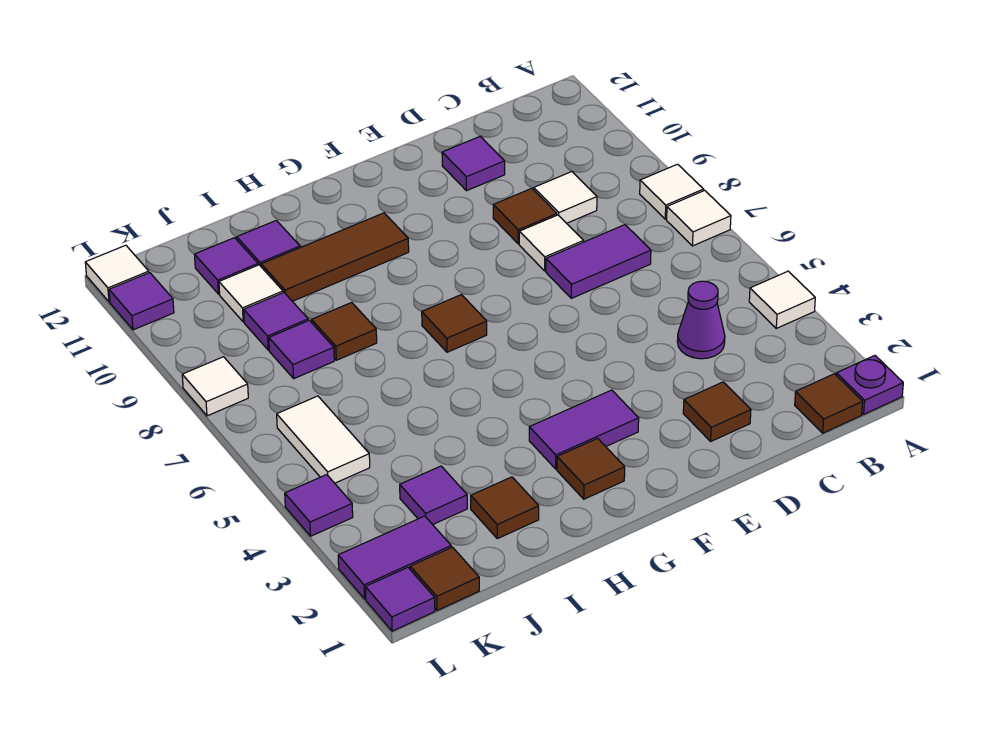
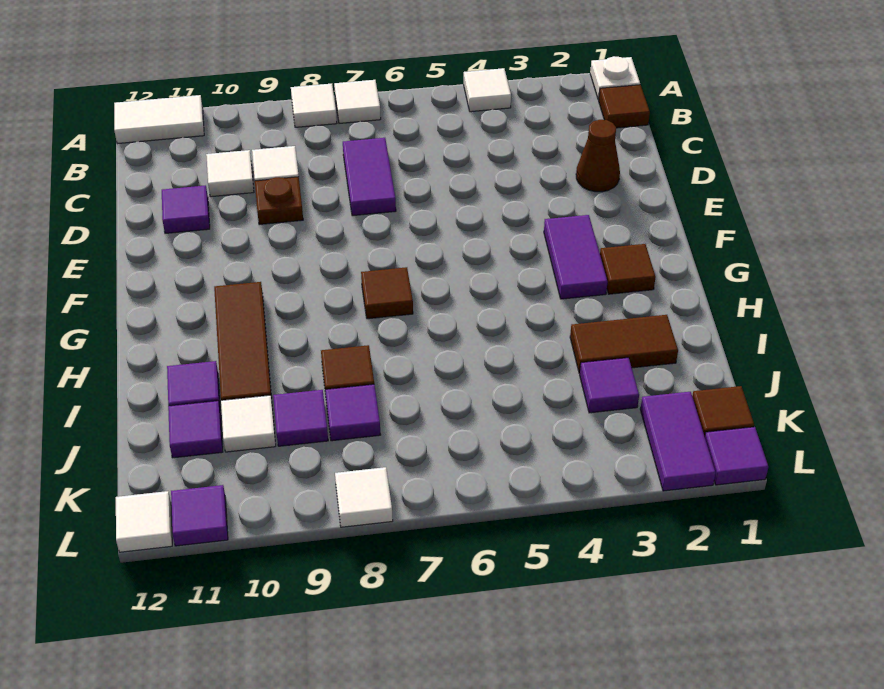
purple 1x1 plate [836,356,903,414] -> white 1x1 plate [590,56,640,100]
purple 1x1 cone [677,281,725,359] -> none
brown 1x1 tile [683,382,751,441] -> brown 1x1 cone [576,120,620,192]
white 1x1 tile [519,215,583,271] -> white 1x1 tile moved to [206,150,254,197]
brown 1x1 tile [493,188,557,244] -> brown 1x1 plate [255,177,303,225]
brown 1x1 tile [471,477,539,539] -> brown 1x2 tile [570,315,678,373]
white 1x2 tile [277,396,370,483] -> white 1x2 tile moved to [114,95,204,144]
purple 1x1 tile [285,475,353,536] -> none

